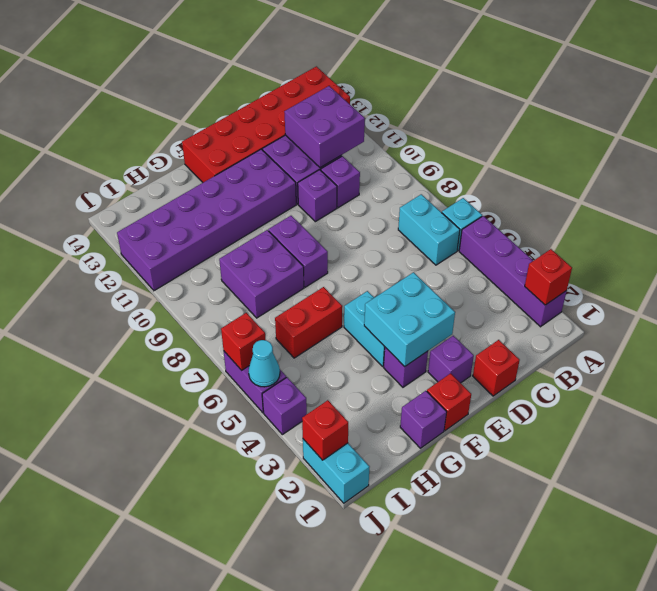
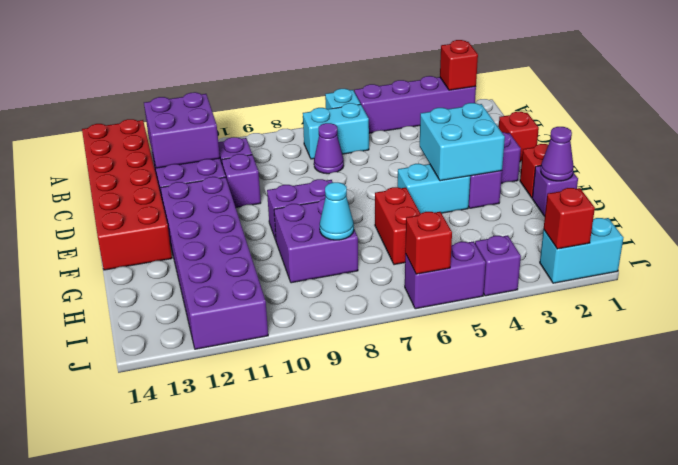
none -> purple 1x1 cone [314,123,344,174]
none -> purple 1x1 cone [541,127,574,181]
cyan 1x1 cone [249,340,280,387] -> cyan 1x1 cone moved to [320,182,354,240]

